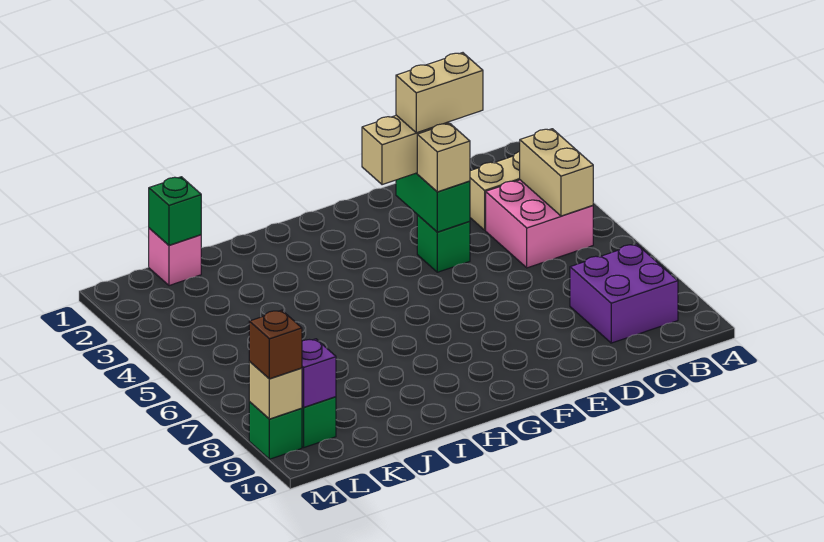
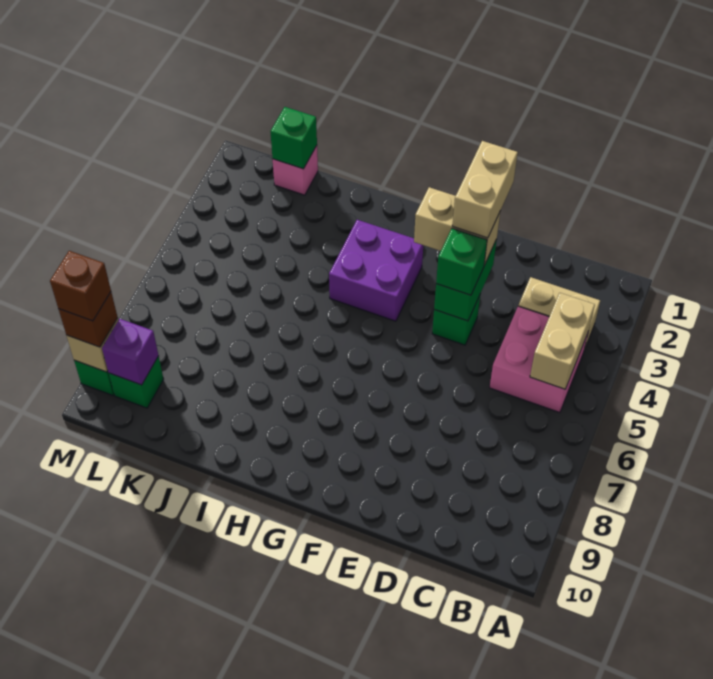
purple 2x2 brick [570,244,678,343] -> purple 2x2 brick moved to [329,220,423,321]
tan 1x2 brick [396,53,483,133] -> tan 1x2 brick turned to [452,141,518,238]
tan 1x1 brick [417,123,470,192] -> green 1x1 brick [436,228,487,295]
none -> brown 1x1 brick [50,251,111,321]

